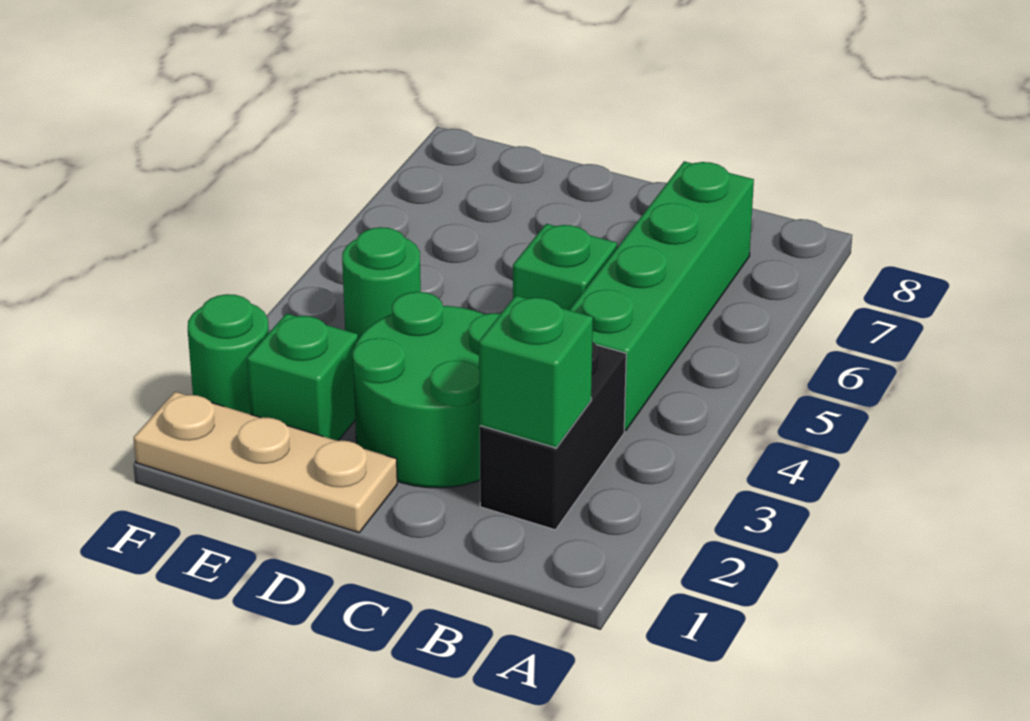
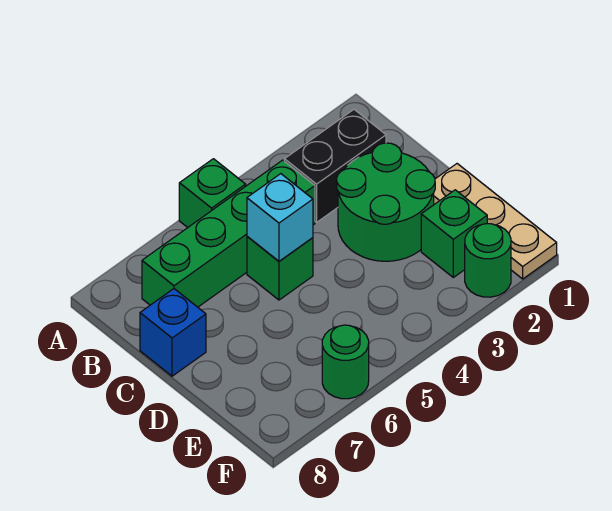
green 1x1 brick [479,296,593,448] -> green 1x1 brick moved to [179,159,246,227]
none -> cyan 1x1 brick [247,174,313,261]
none -> blue 1x1 brick [140,289,206,376]
green 1x1 round brick [342,227,421,339] -> green 1x1 round brick moved to [322,325,369,399]

